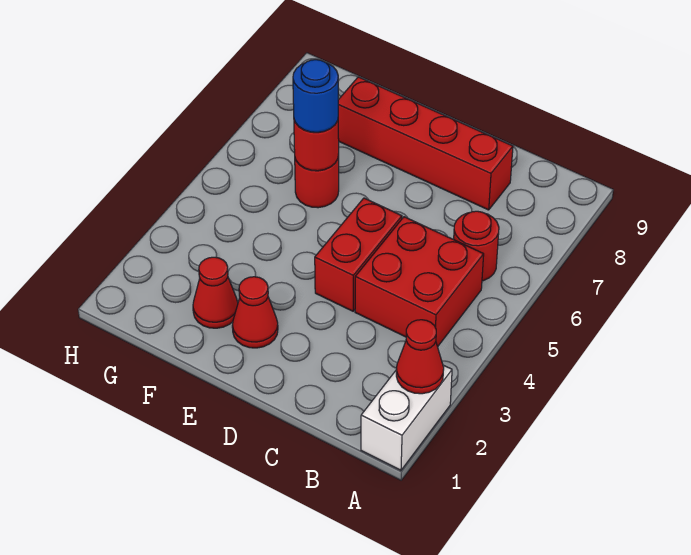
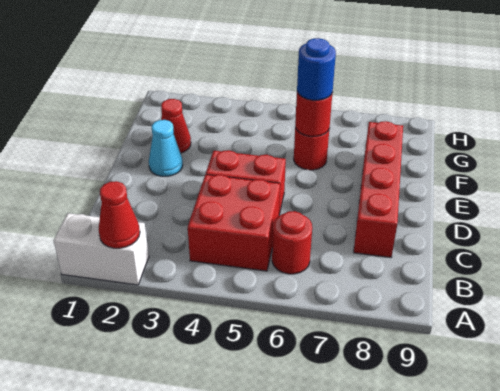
red 1x1 cone [232,277,278,348] -> cyan 1x1 cone [149,120,183,176]

